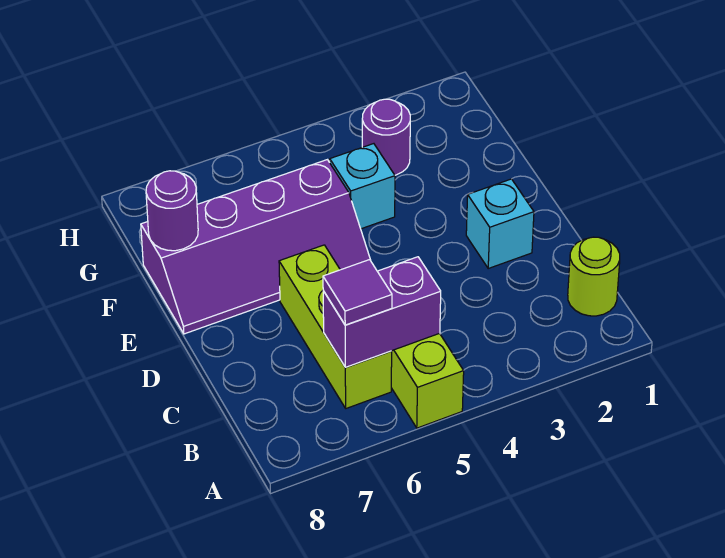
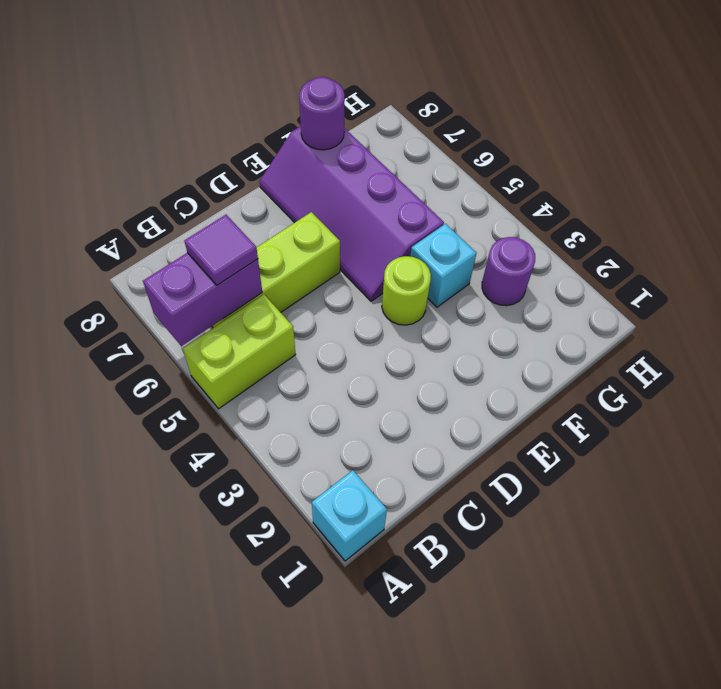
lime 1x1 round brick [568,237,620,316] -> lime 1x1 round brick moved to [382,256,431,325]
purple 1x2 brick [323,257,441,367] -> purple 1x2 brick turned to [143,253,262,346]
cyan 1x1 brick [466,179,534,268] -> cyan 1x1 brick moved to [312,470,387,561]

